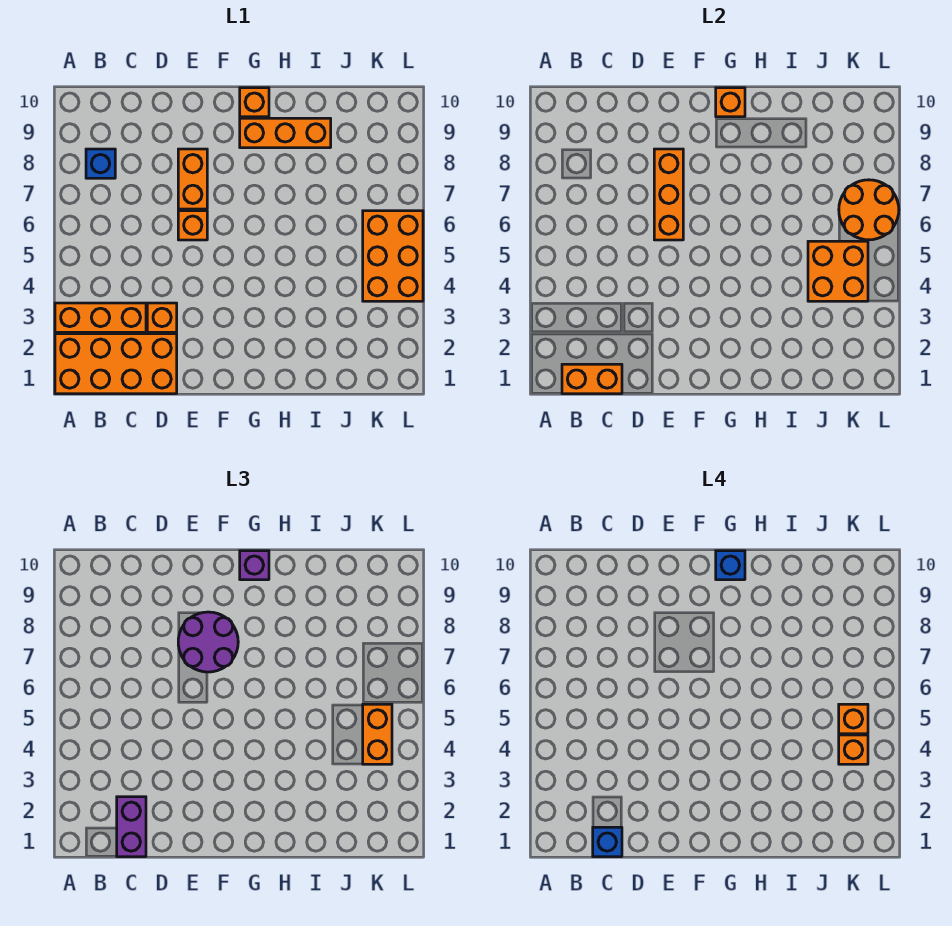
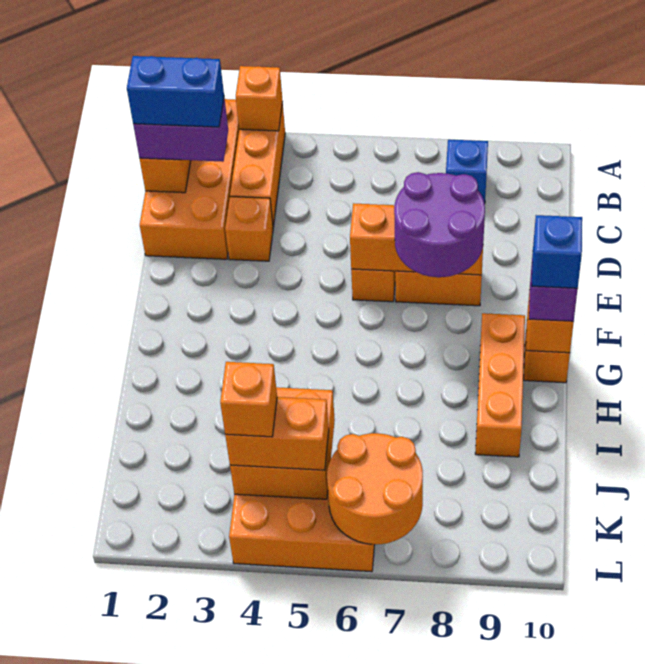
blue 1x1 brick [593,827,622,857] -> blue 1x2 brick [127,56,224,127]
orange 1x1 brick [839,704,868,734] -> orange 1x1 brick moved to [236,66,283,131]

